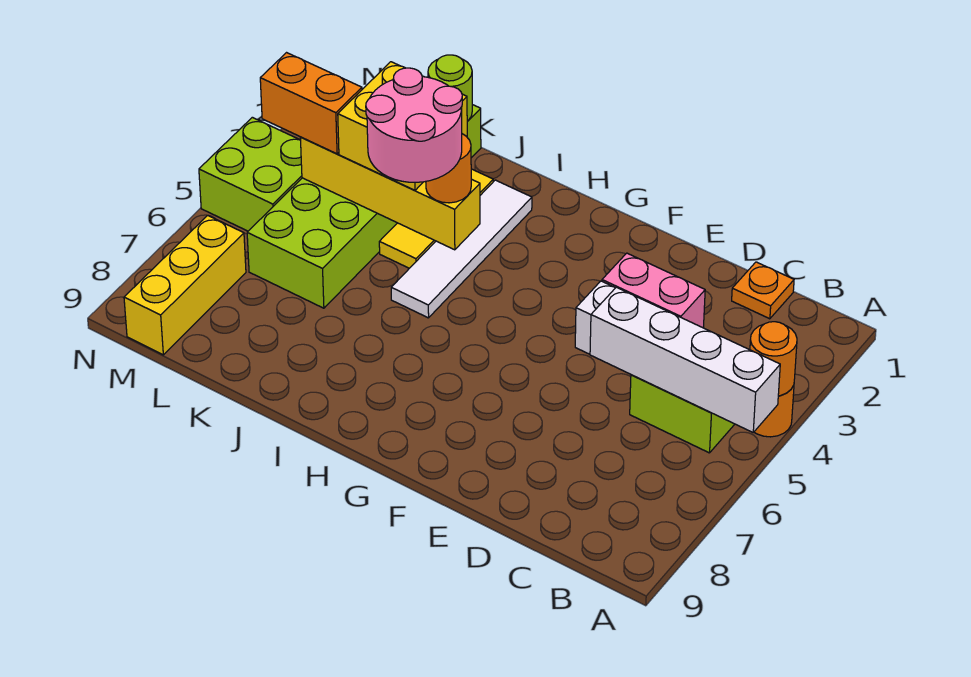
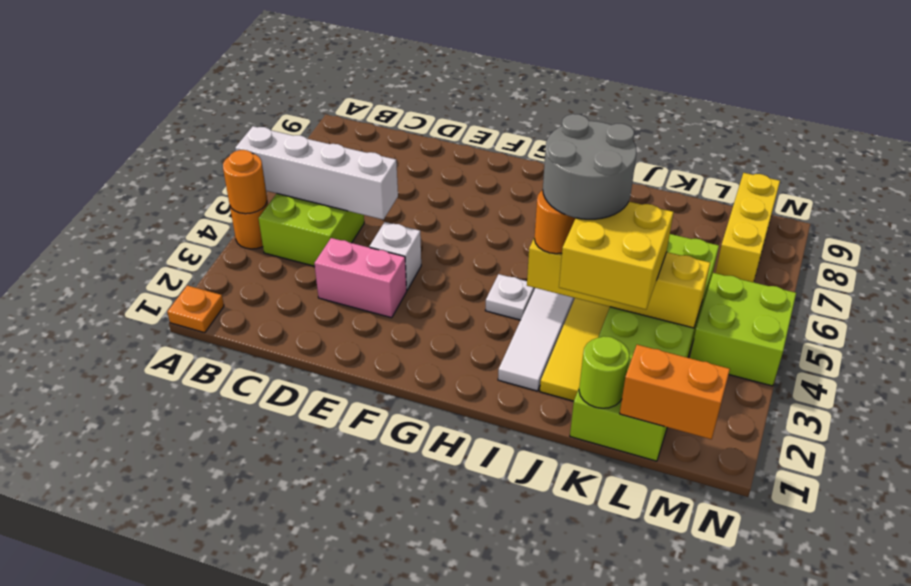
orange 1x1 plate [732,262,794,319] -> orange 1x1 plate moved to [167,285,224,333]
none -> white 1x1 plate [485,274,535,320]
pink 2x2 round brick [366,68,462,182] -> grey 2x2 round brick [543,114,636,219]
orange 1x2 brick [260,53,362,154] -> orange 1x2 brick moved to [620,345,730,439]

